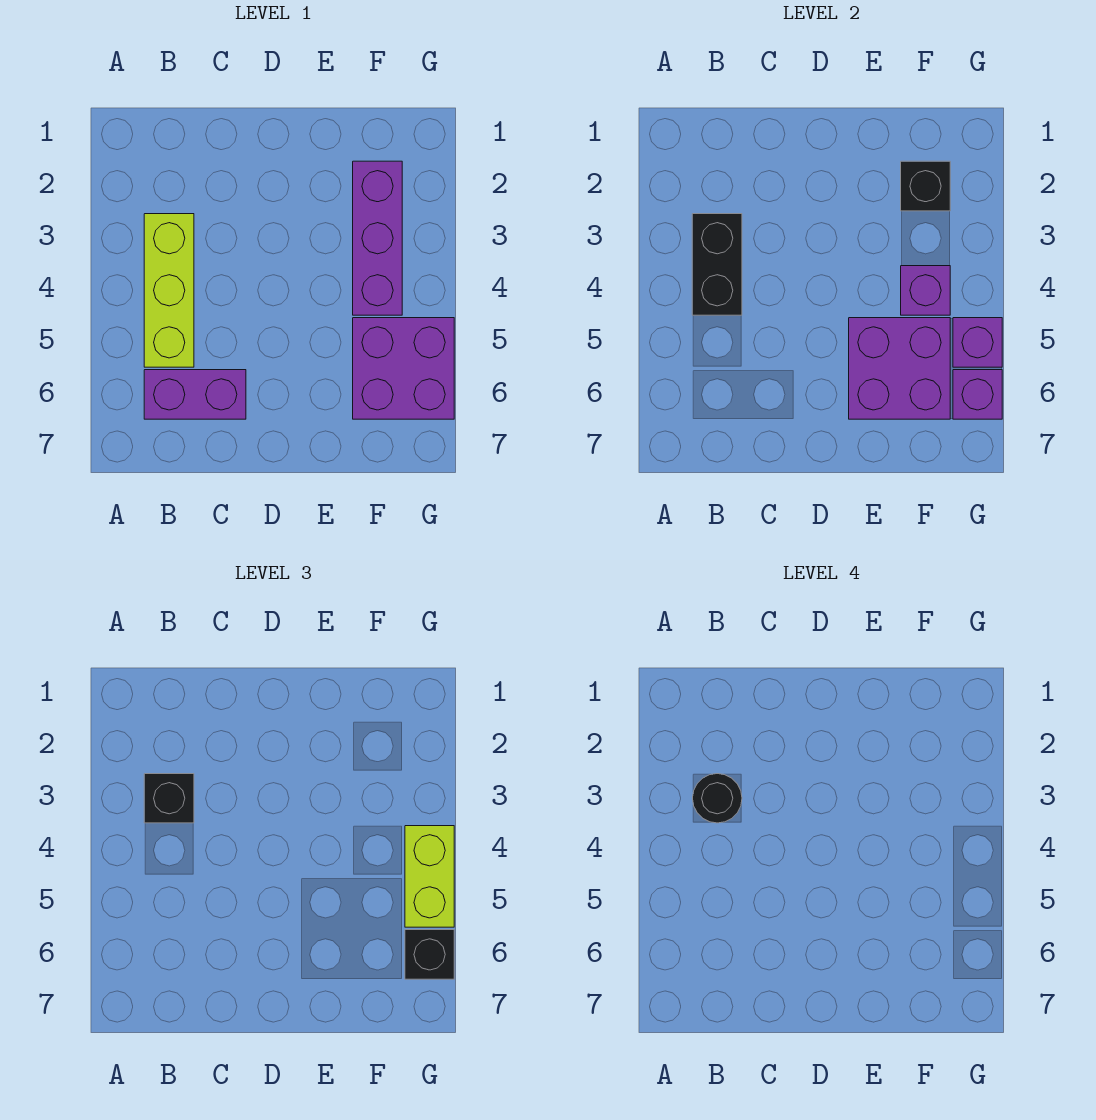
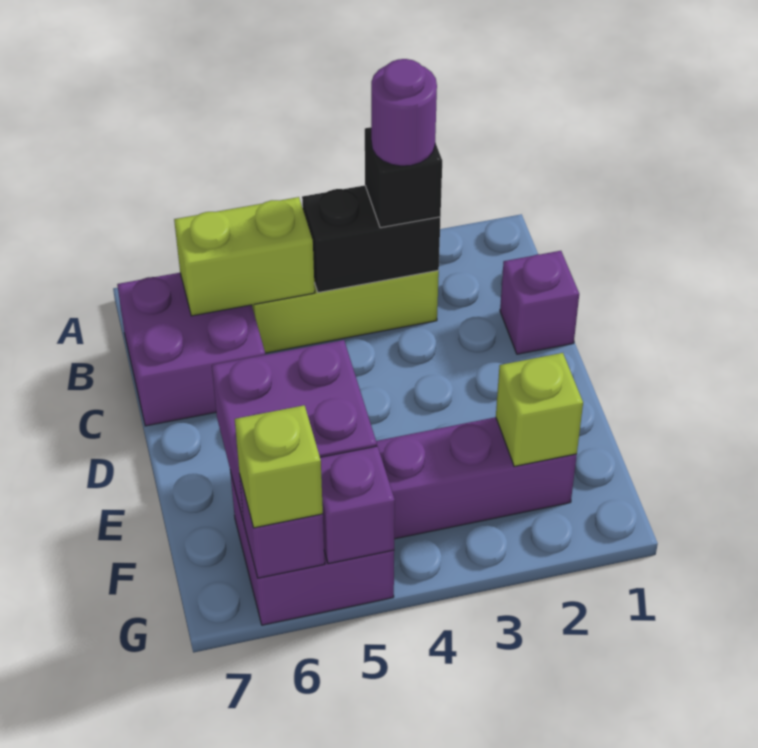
black 1x1 round brick [693,774,742,823] -> purple 1x1 round brick [371,59,437,166]
purple 1x2 brick [144,370,246,419] -> purple 2x2 brick [117,273,265,426]
black 1x1 brick [901,161,950,211] -> lime 1x1 brick [496,353,583,467]
purple 1x1 brick [901,266,950,315] -> purple 1x1 brick moved to [500,251,579,354]
lime 1x2 brick [405,826,454,927] -> lime 1x2 brick moved to [174,197,315,316]
black 1x1 brick [405,930,454,979] -> lime 1x1 brick [235,405,323,528]

